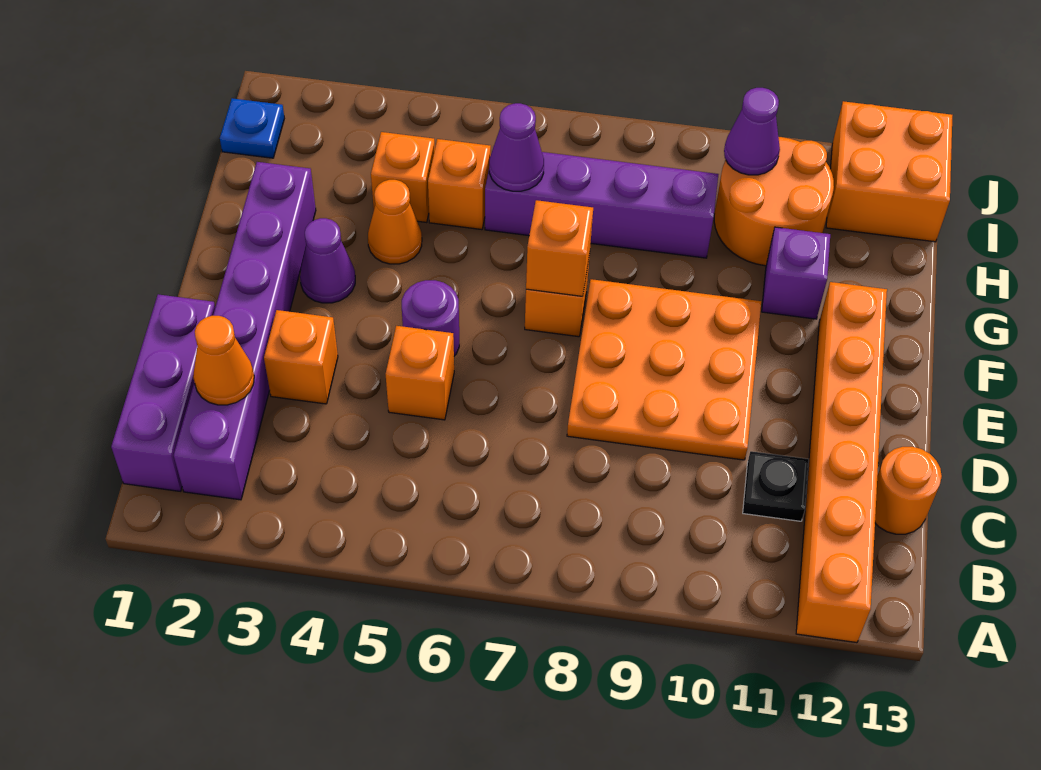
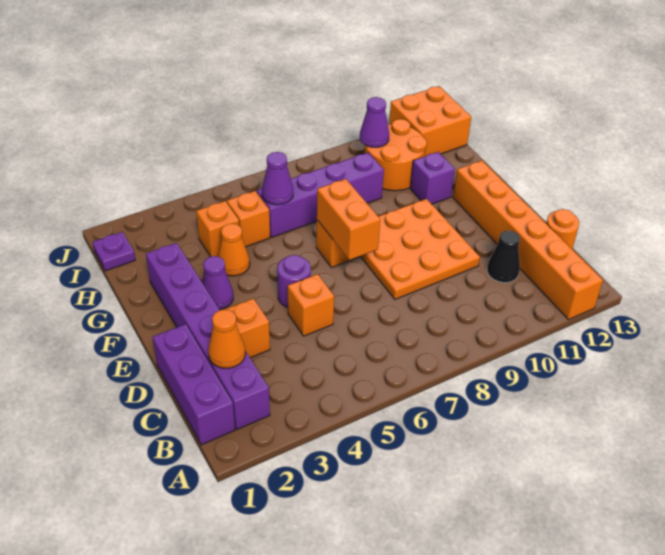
black 1x1 plate [743,451,809,521] -> black 1x1 cone [487,230,520,283]
orange 1x1 brick [526,200,593,296] -> orange 1x2 brick [317,179,380,260]
blue 1x1 plate [220,98,284,158] -> purple 1x1 plate [93,232,135,271]

